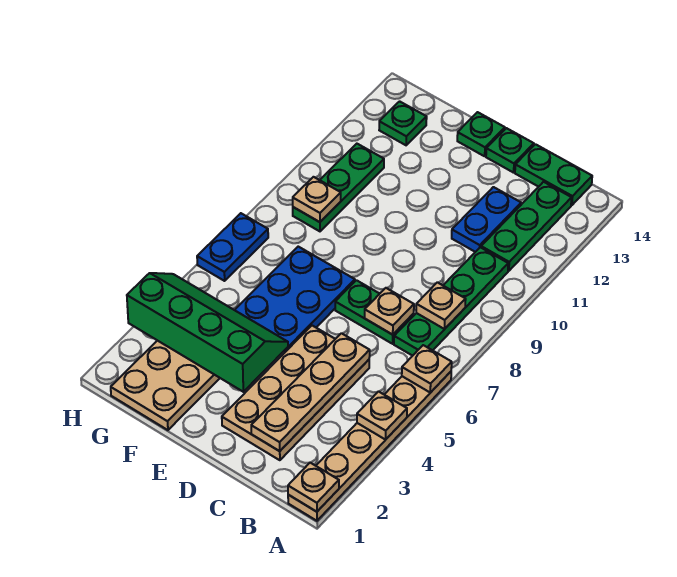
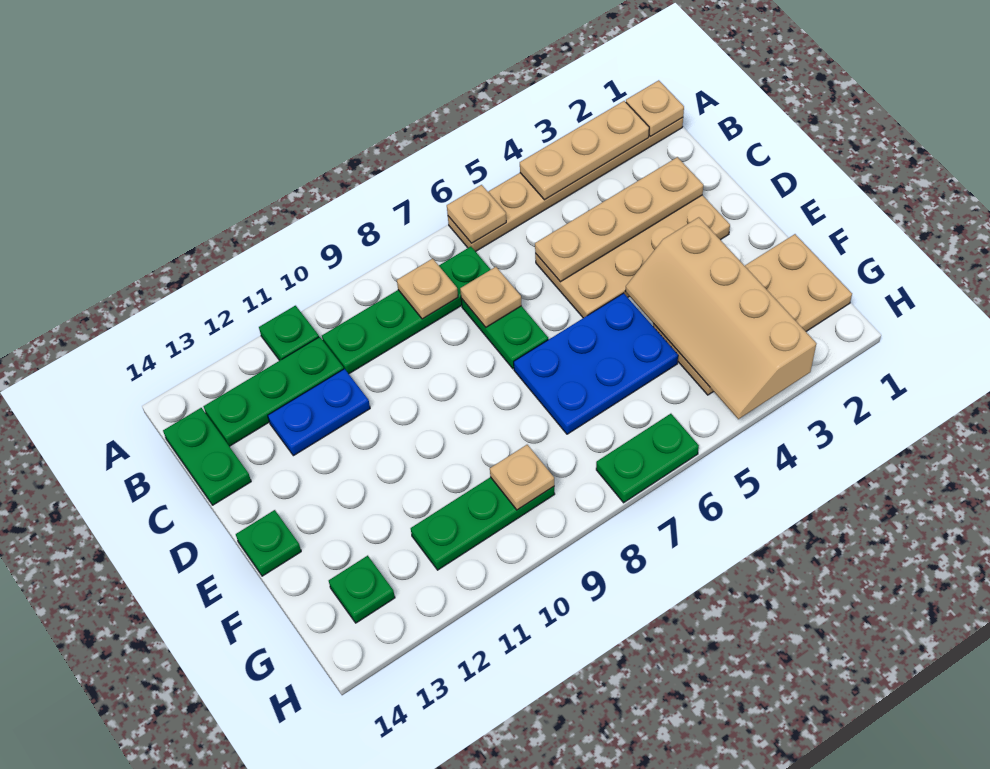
tan 1x1 plate [357,392,407,440] -> tan 1x3 plate [520,101,649,200]
green 1x1 plate [486,128,534,173] -> green 1x1 plate moved to [259,306,319,361]
green 2x4 slope [127,273,288,392] -> tan 2x4 slope [625,217,816,419]
blue 1x2 plate [197,213,268,281] -> green 1x2 plate [596,414,699,503]

